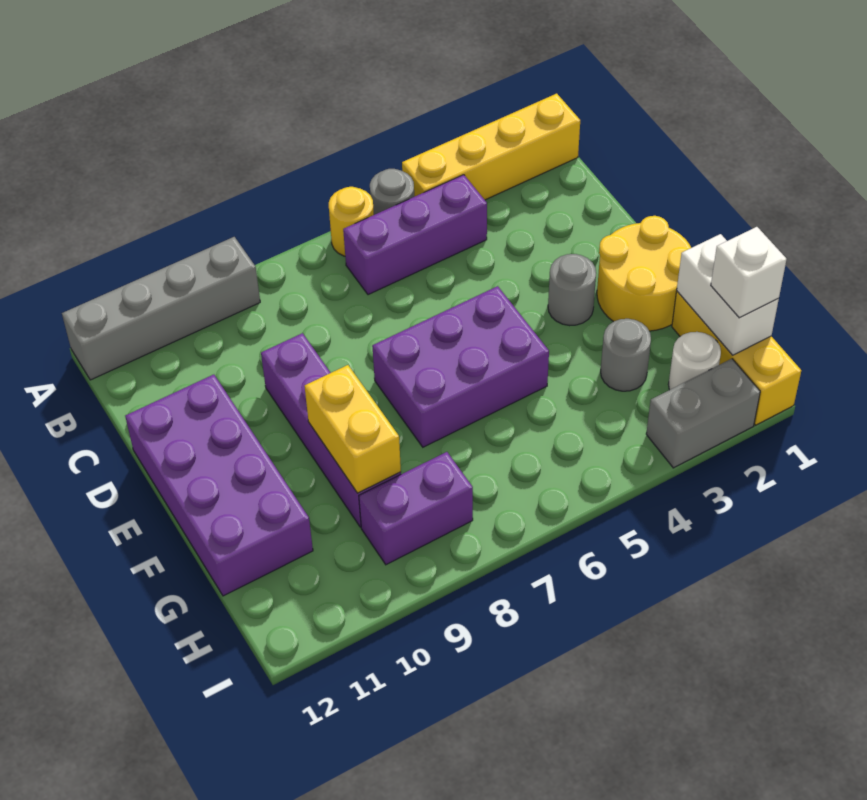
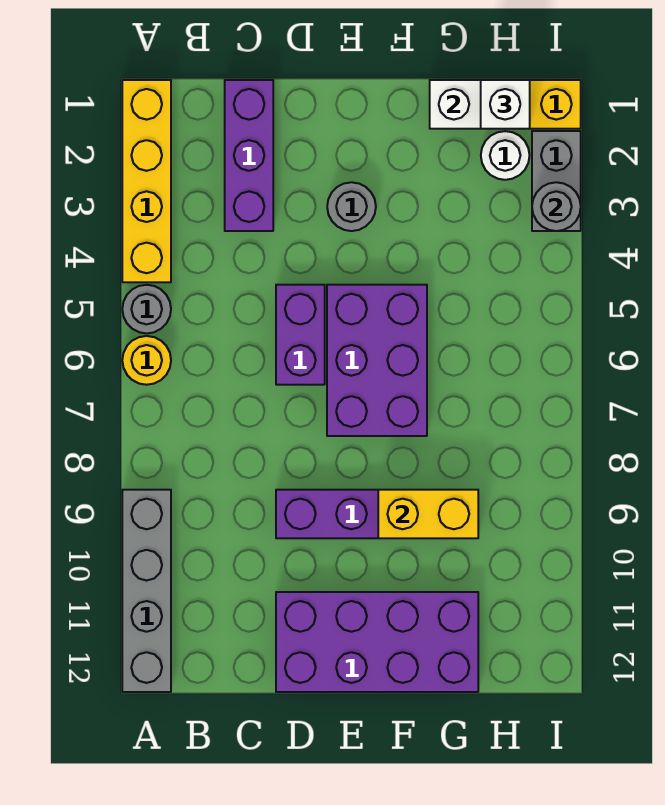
purple 1x3 brick [343,175,487,295] -> purple 1x3 brick moved to [225,80,273,231]
yellow 2x2 round brick [597,216,691,331] -> none
grey 1x1 round brick [601,319,651,391] -> grey 1x1 round brick moved to [532,182,581,231]
purple 1x2 brick [359,452,473,565] -> purple 1x2 brick moved to [276,285,325,385]

